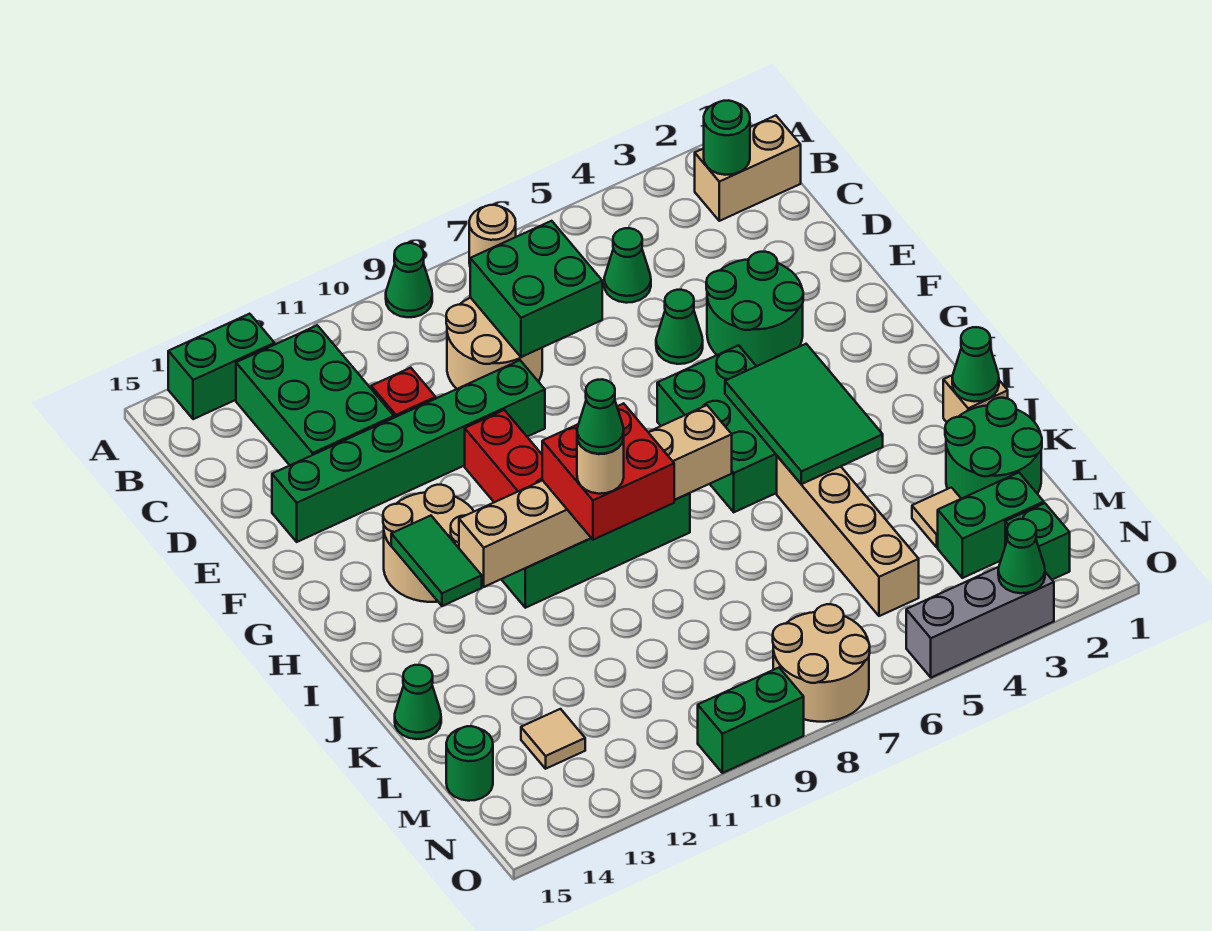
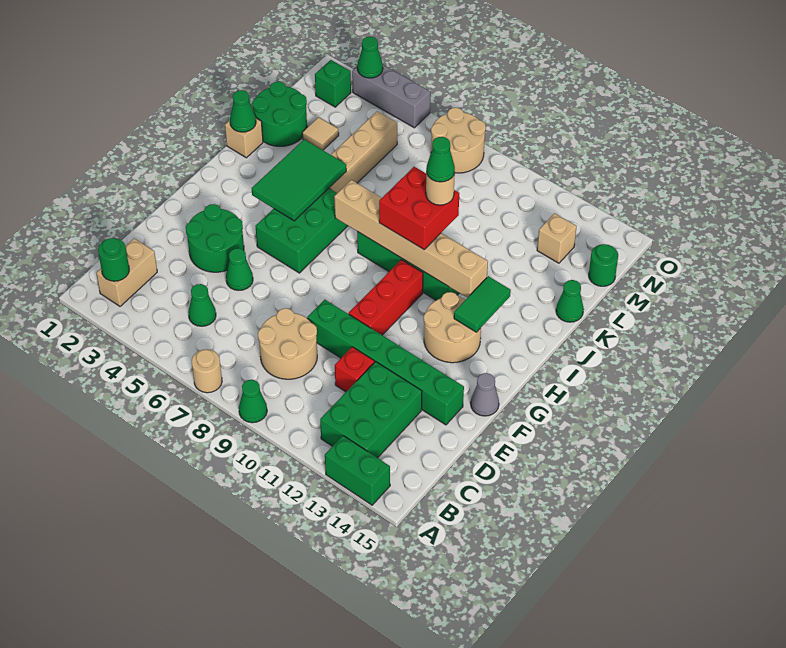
tan 1x2 brick [695,116,801,221] -> tan 1x2 brick turned to [96,238,157,306]
green 2x2 brick [470,221,602,357] -> none
none -> grey 1x1 cone [471,373,499,416]
green 1x2 brick [938,473,1044,578] -> none
tan 1x1 tile [521,709,585,769] -> tan 1x1 brick [537,213,577,263]
green 1x2 brick [698,668,804,773] -> none

